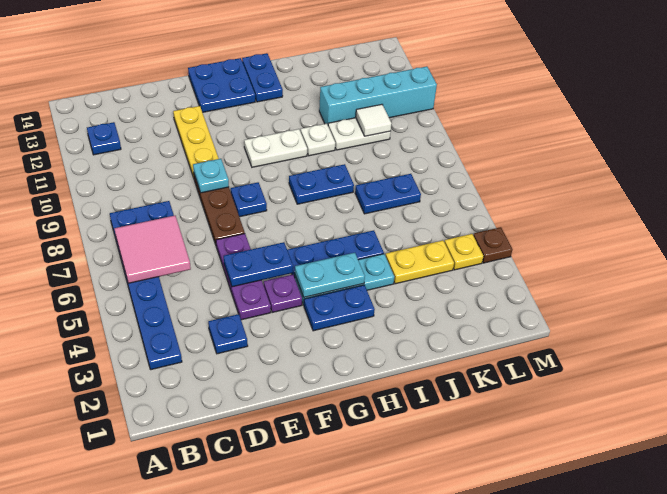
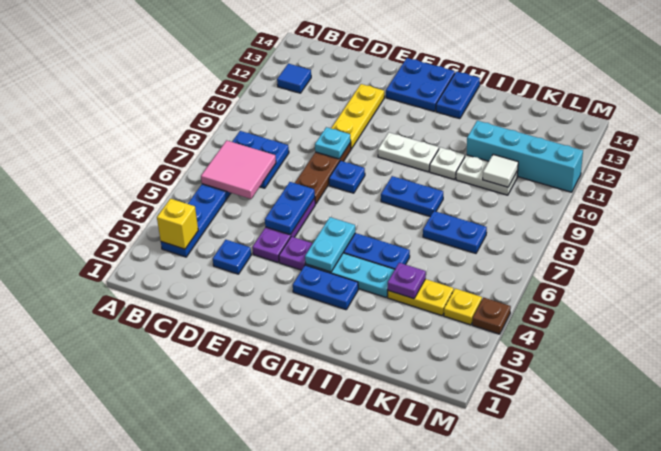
none -> yellow 1x1 brick [157,199,198,249]
blue 1x1 plate [87,122,121,155] -> blue 1x1 tile [277,64,311,93]
blue 1x2 plate [224,242,293,287] -> blue 1x2 plate turned to [265,182,315,235]
cyan 1x2 plate [295,253,365,297] -> cyan 1x2 plate turned to [305,217,355,272]
none -> purple 1x1 plate [388,263,426,299]

